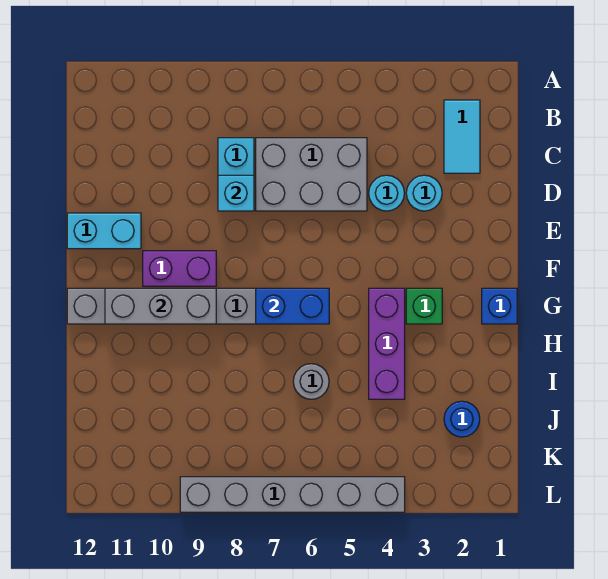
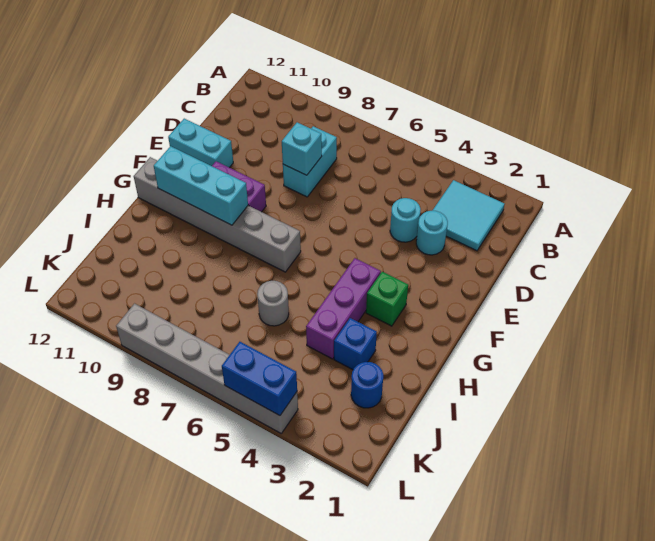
cyan 1x2 tile [444,100,480,173] -> cyan 2x2 tile [432,180,505,251]
grey 2x3 brick [256,138,367,211] -> none
blue 1x1 brick [482,288,517,324] -> blue 1x1 brick moved to [334,318,377,370]
blue 1x2 brick [256,288,329,324] -> blue 1x2 brick moved to [222,342,297,416]
grey 1x3 brick [105,288,216,324] -> cyan 1x3 brick [154,146,248,225]

